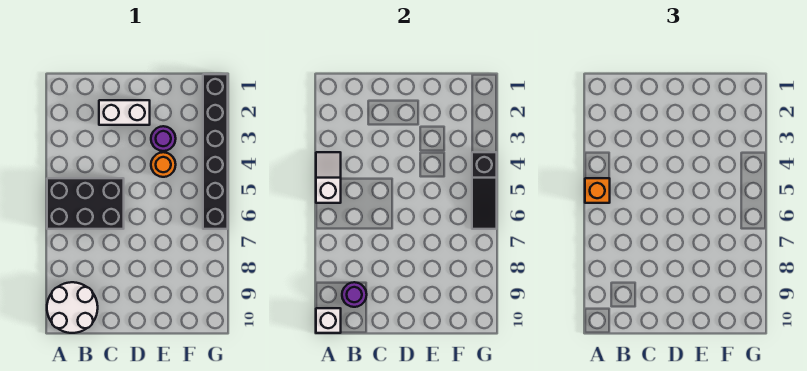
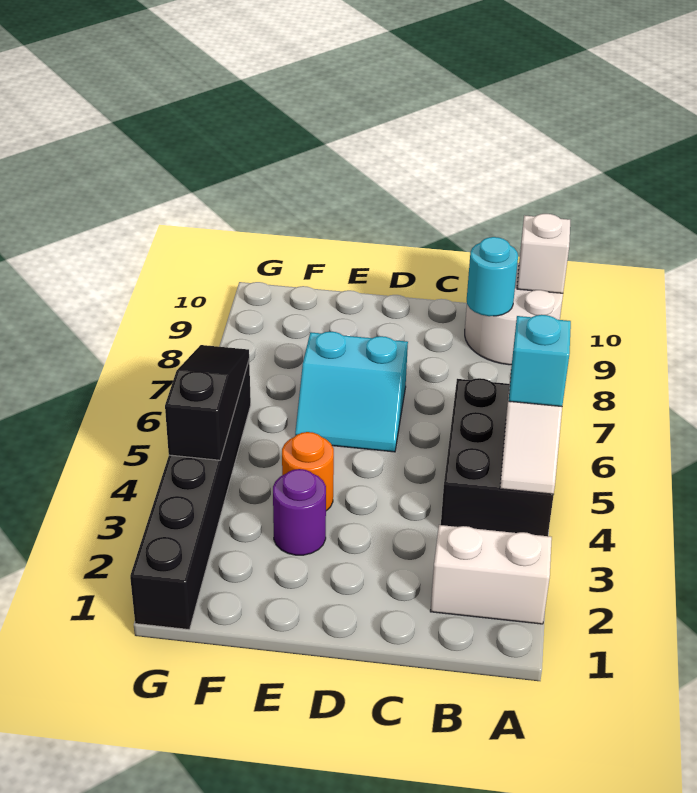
black 2x3 brick [47,178,124,229] -> black 2x3 brick turned to [441,378,554,536]
orange 1x1 brick [585,178,610,203] -> cyan 1x1 brick [509,315,571,406]
purple 1x1 round brick [342,282,367,307] -> cyan 1x1 round brick [467,237,518,316]
white 1x2 brick [99,100,150,125] -> white 1x2 brick moved to [430,525,552,624]
none -> cyan 2x2 slope [295,332,408,452]

